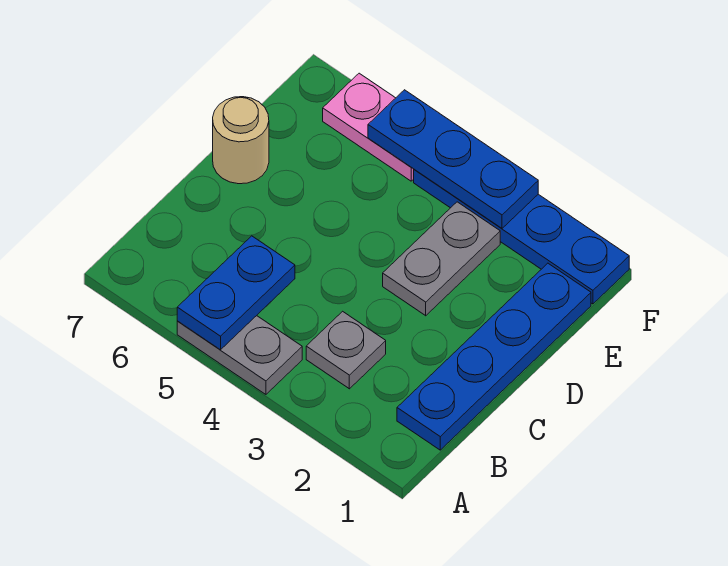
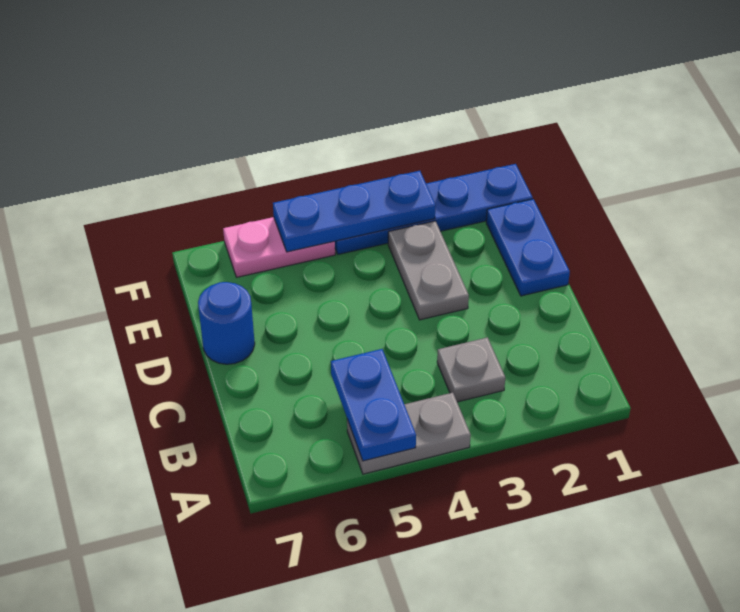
blue 1x4 plate [397,263,591,450] -> blue 1x2 plate [486,199,570,296]
tan 1x1 round brick [213,97,269,184] -> blue 1x1 round brick [198,282,255,364]

